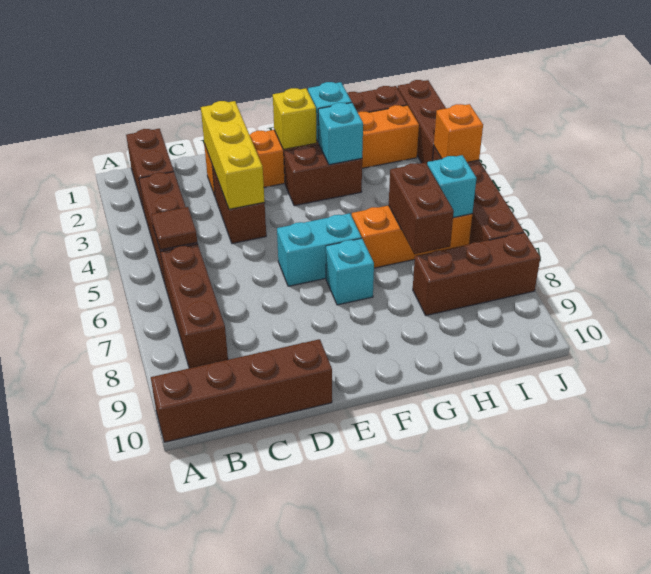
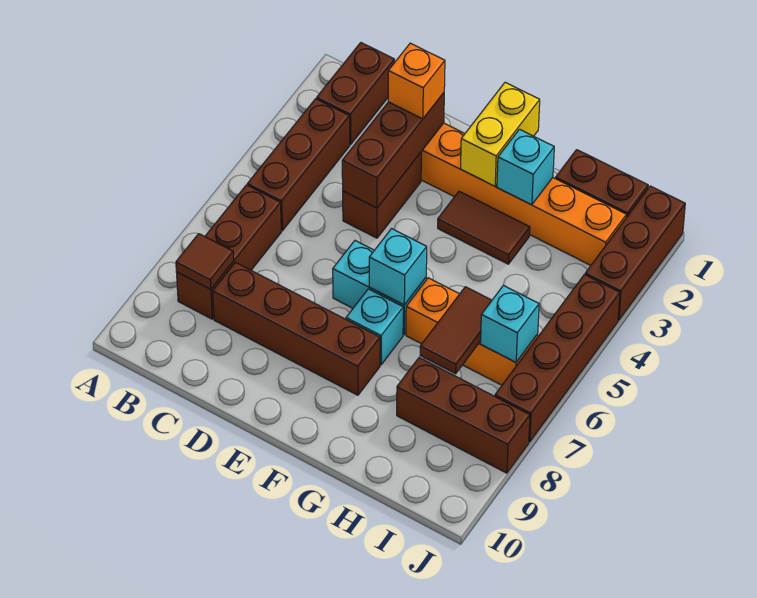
brown 1x4 brick [151,339,332,442] -> brown 1x4 brick moved to [213,262,380,395]
brown 1x1 tile [151,207,197,250] -> brown 1x1 tile moved to [176,234,234,289]
yellow 1x3 brick [201,101,265,209] -> brown 1x3 brick [342,93,444,208]
yellow 1x1 brick [273,88,317,149] -> yellow 1x2 brick [461,82,540,186]
brown 1x2 brick [284,144,362,206] -> brown 1x2 tile [438,191,530,264]
cyan 1x1 brick [318,103,363,165] -> cyan 1x1 brick moved to [369,229,427,305]
brown 1x2 brick [389,162,454,254] -> brown 1x2 tile [420,287,492,374]
orange 1x1 brick [434,104,483,162] -> orange 1x1 brick moved to [388,43,445,119]

